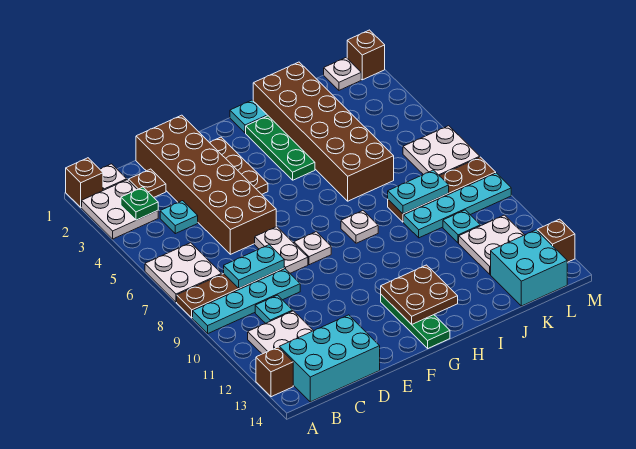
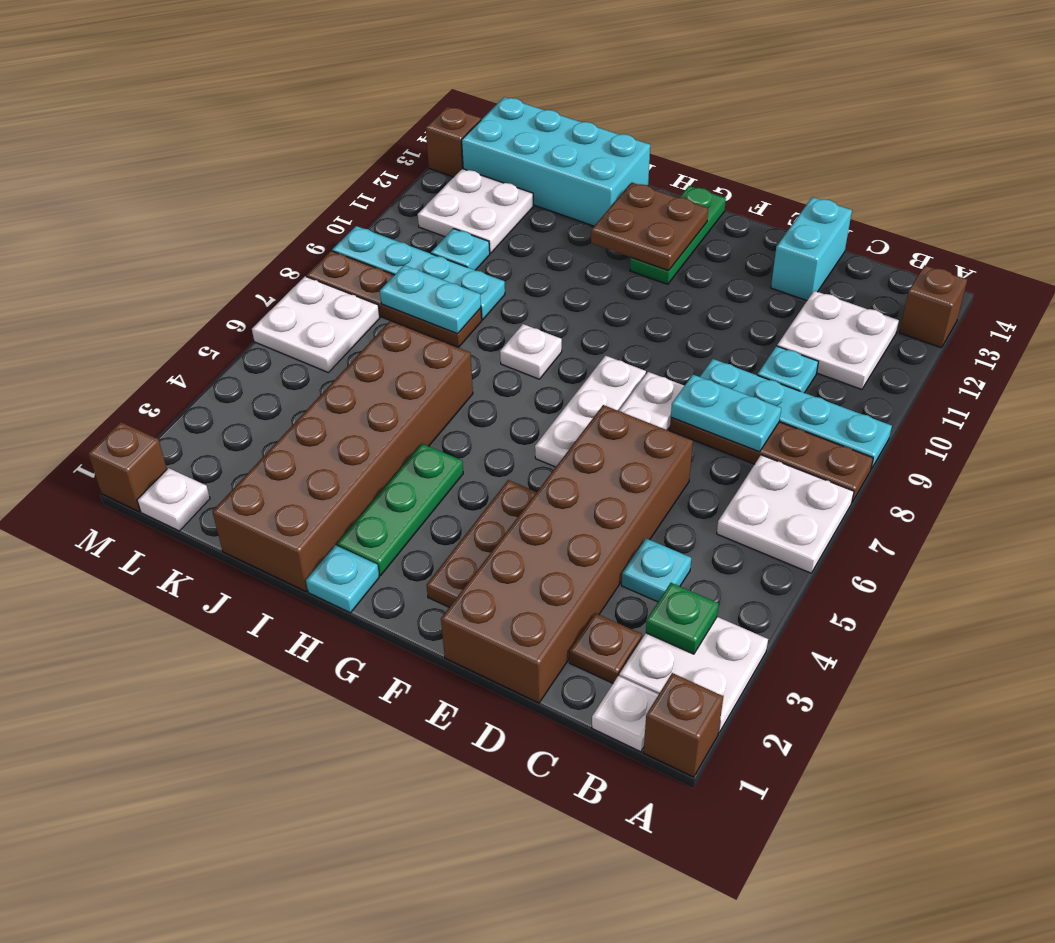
cyan 2x3 brick [279,315,380,402] -> cyan 1x2 brick [771,197,852,301]
white 1x1 plate [294,232,331,265] -> white 1x3 plate [535,356,646,467]
cyan 2x2 brick [491,230,567,306] -> cyan 2x4 brick [462,97,650,226]

